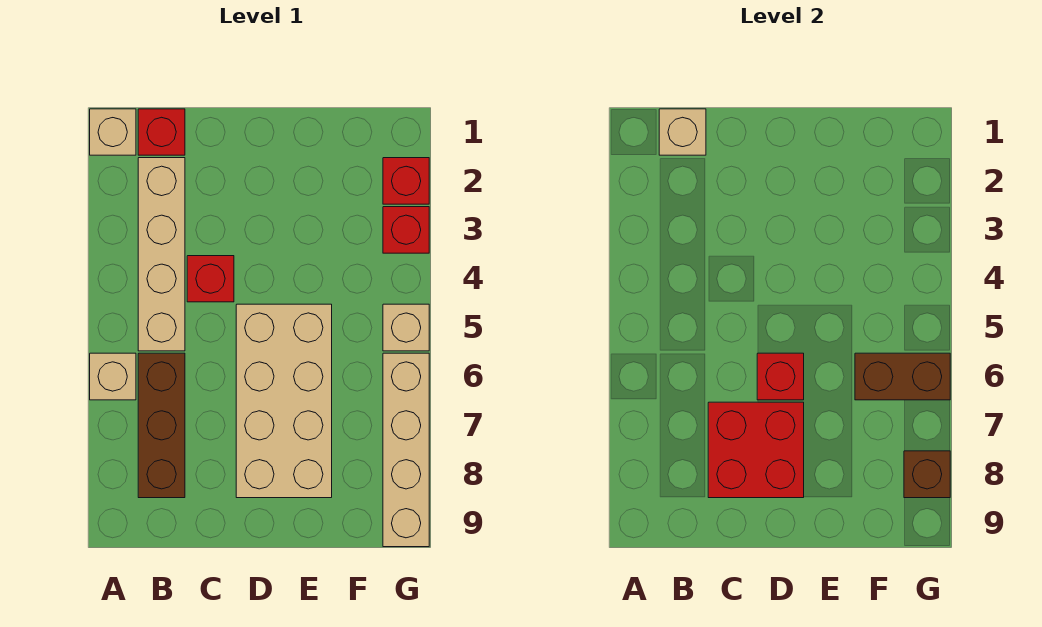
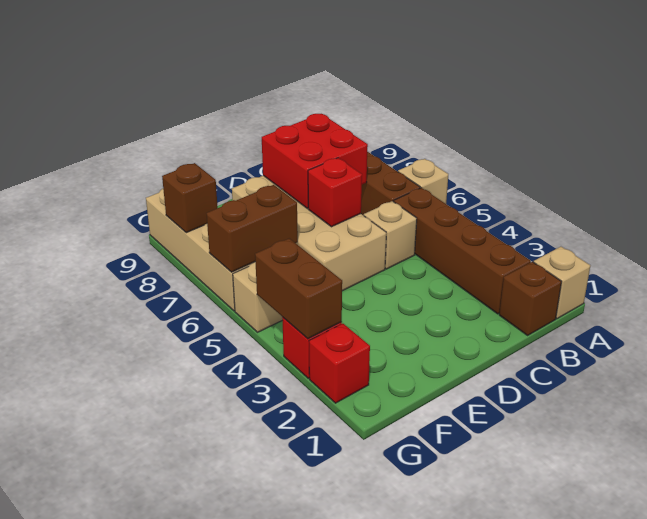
red 1x1 brick [138,109,185,155] -> brown 1x1 brick [499,262,561,335]
tan 1x1 brick [659,109,706,155] -> tan 1x1 brick moved to [364,201,417,269]
tan 1x4 brick [138,158,185,351] -> brown 1x4 brick [394,188,531,314]
red 1x1 brick [187,256,234,302] -> none
none -> brown 1x2 brick [255,238,342,339]

